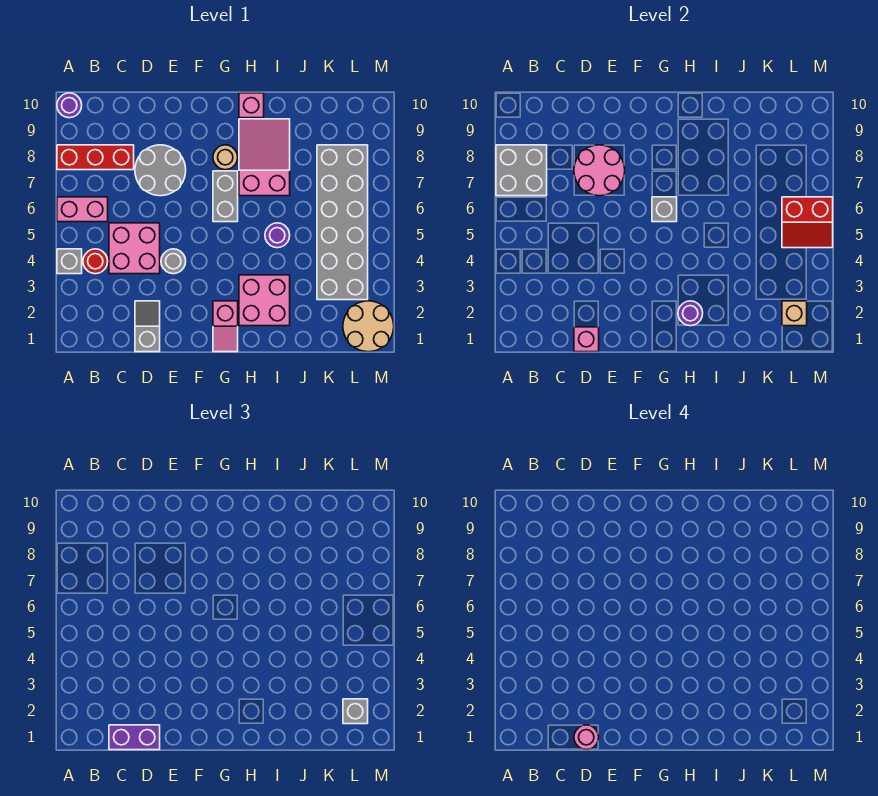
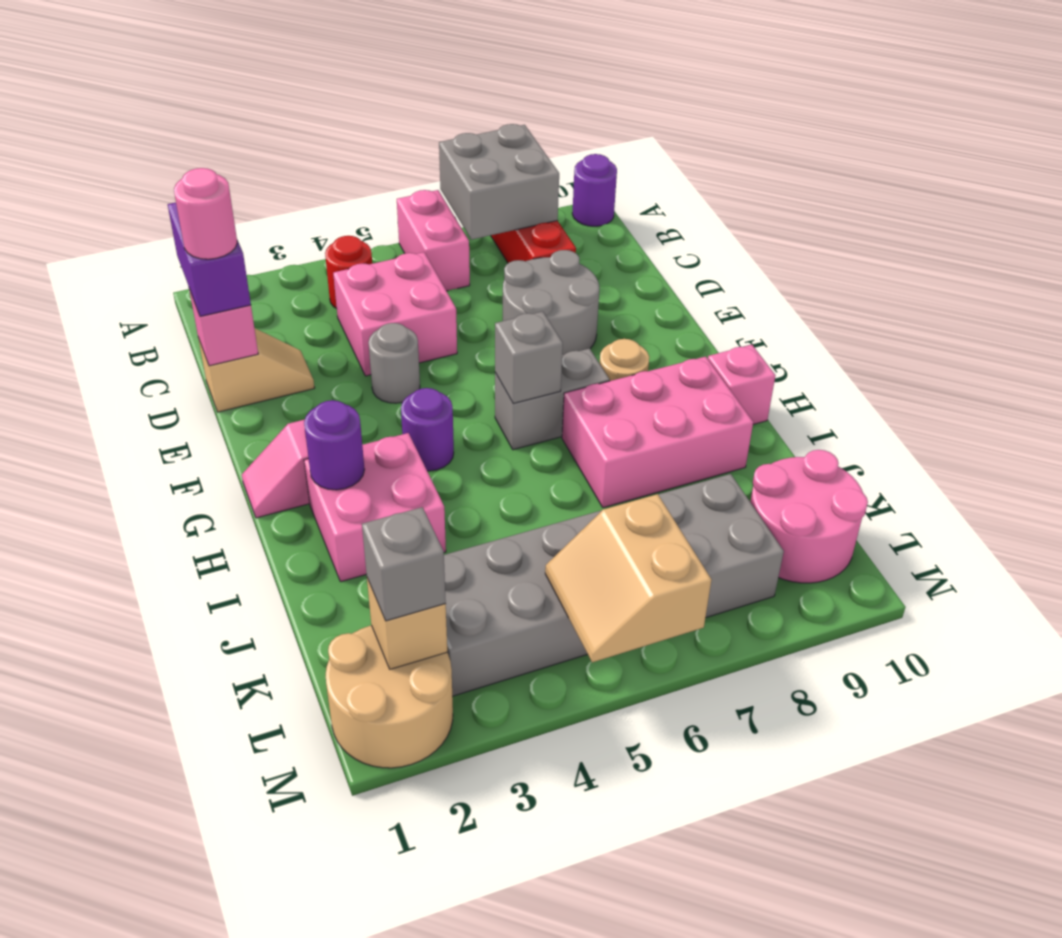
grey 1x1 brick [57,249,82,274] -> none
grey 1x2 slope [135,301,160,352] -> tan 1x2 slope [198,328,315,412]
pink 2x2 round brick [574,145,625,196] -> pink 2x2 round brick moved to [750,450,868,583]
pink 2x3 slope [239,119,290,196] -> pink 2x3 brick [562,357,753,508]
purple 1x1 round brick [265,223,290,248] -> purple 1x1 round brick moved to [401,388,454,471]
red 2x2 slope [782,197,833,248] -> tan 2x2 slope [545,494,711,662]

